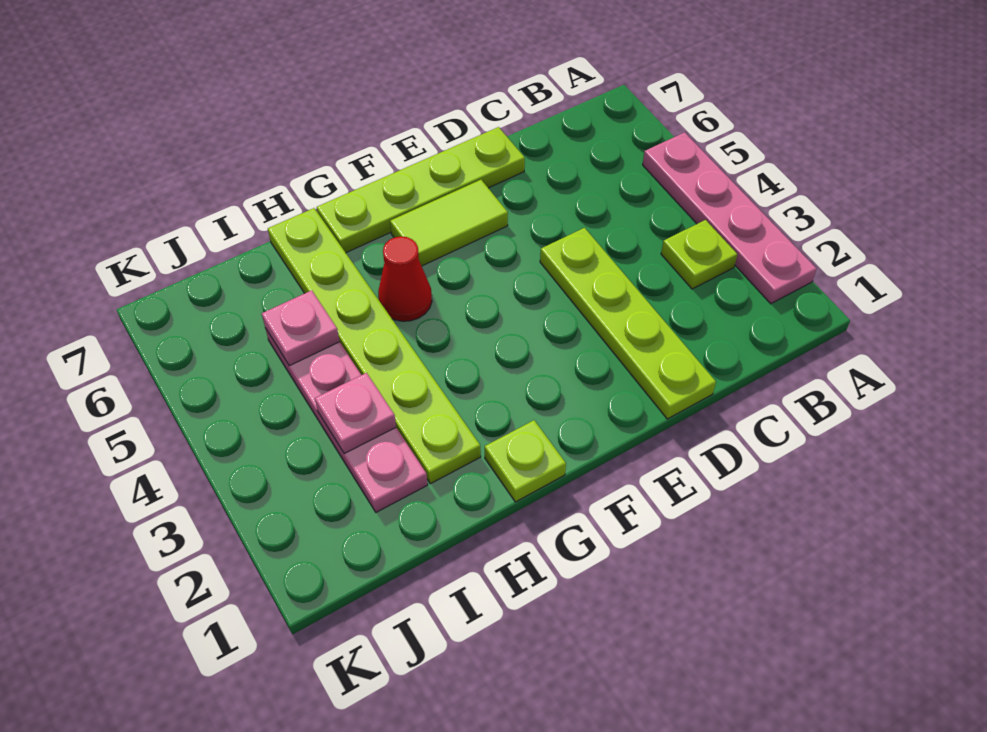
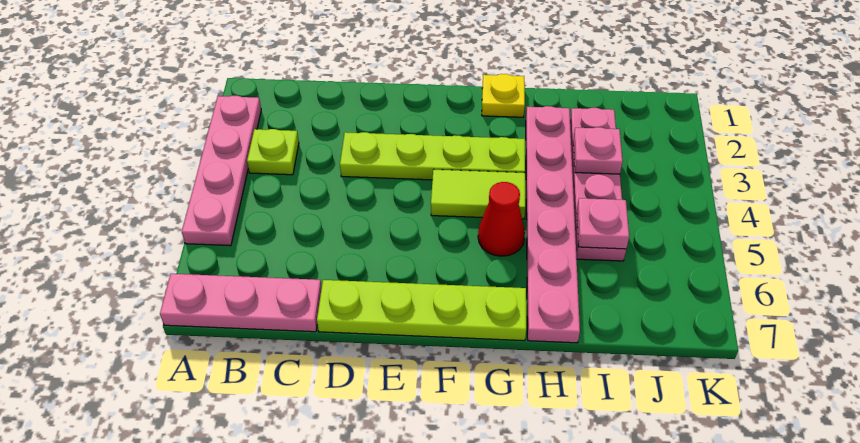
none -> pink 1x3 plate [160,274,322,332]
lime 1x4 plate [540,228,716,419] -> lime 1x4 plate turned to [340,132,525,180]
lime 1x2 tile [390,180,508,266] -> lime 1x2 tile moved to [431,170,525,219]
lime 1x1 plate [485,420,566,502] -> yellow 1x1 plate [482,74,525,117]
lime 1x6 plate [268,208,481,484] -> pink 1x6 plate [526,106,580,343]

